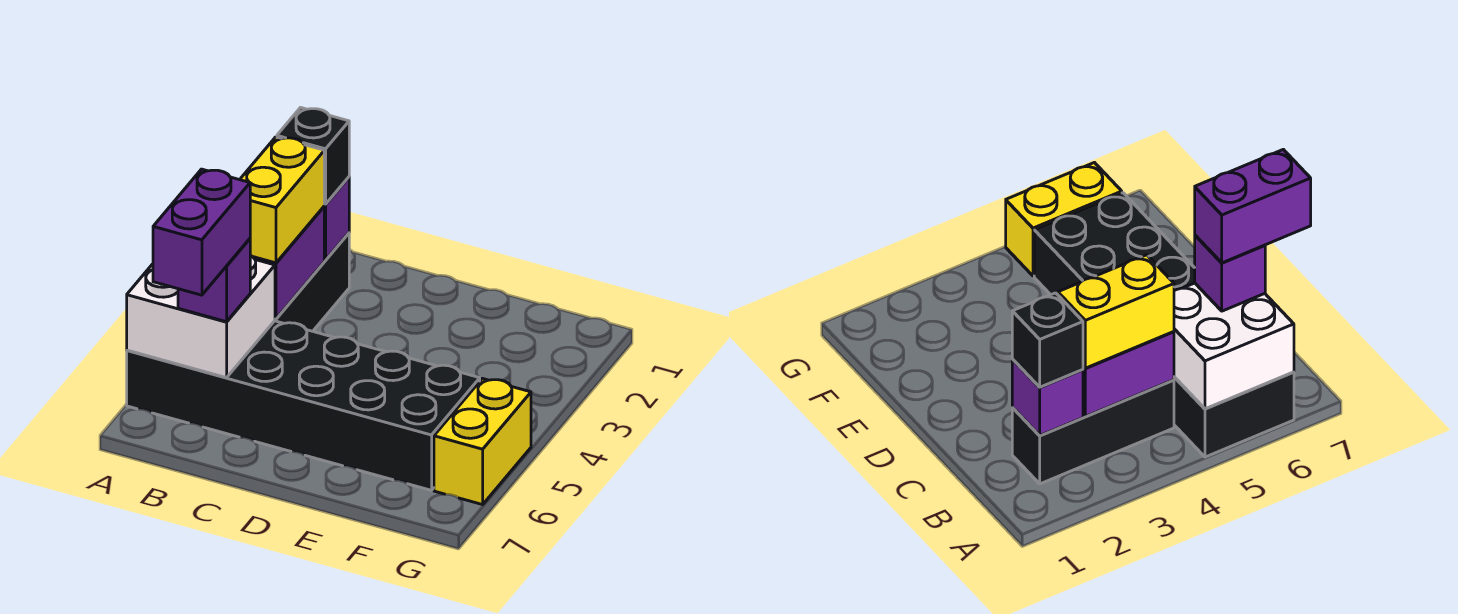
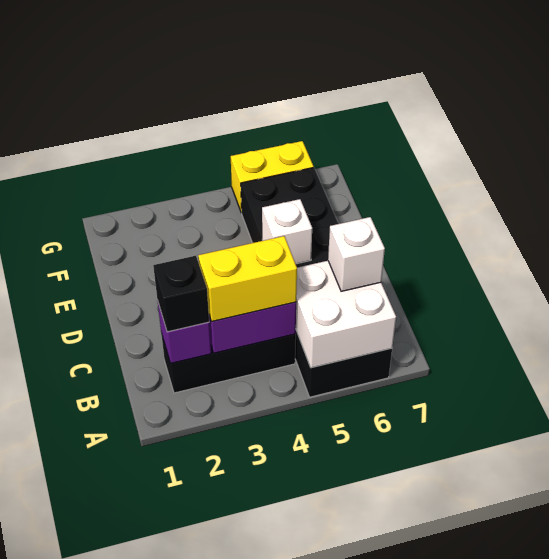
purple 1x1 brick [178,239,250,322] -> white 1x1 brick [328,217,385,291]
purple 1x2 brick [153,169,250,295] -> none
none -> white 1x1 brick [262,199,312,264]

